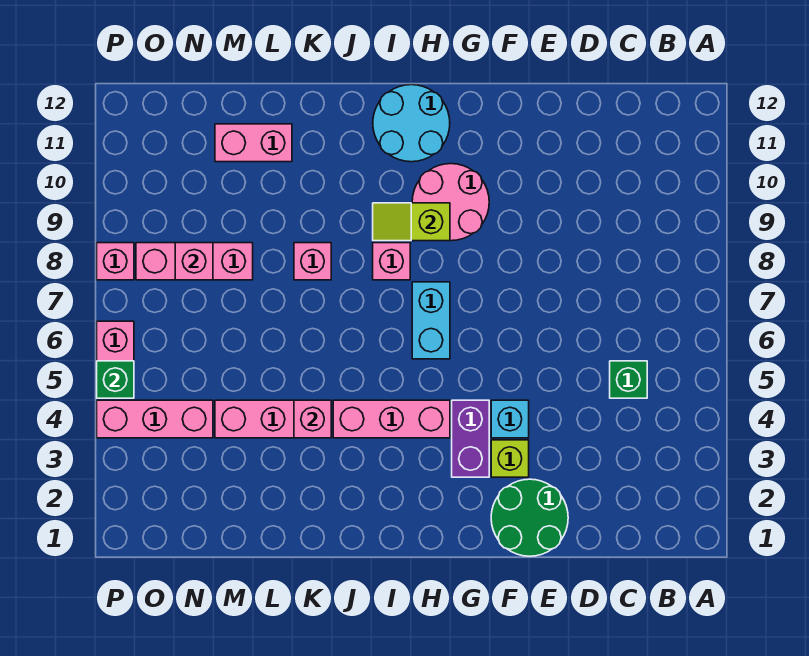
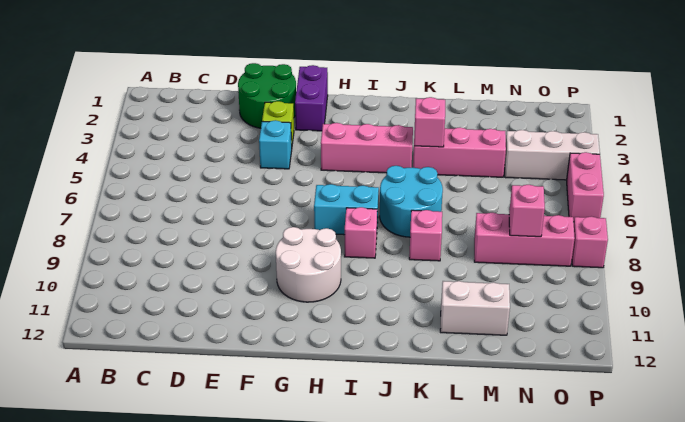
green 1x1 brick [610,361,647,398] -> none
purple 1x2 brick [452,400,489,477] -> purple 1x2 brick moved to [295,65,328,131]
pink 2x2 round brick [412,164,489,241] -> white 2x2 round brick [276,227,341,302]
cyan 1x2 brick [412,282,450,359] -> cyan 1x2 brick turned to [314,184,379,235]
lime 1x2 slope [373,203,450,241] -> none
cyan 2x2 round brick [373,85,450,162] -> cyan 2x2 round brick moved to [380,166,443,237]
pink 1x2 brick [215,124,292,162] -> white 1x2 brick [440,281,510,335]
pink 1x3 brick [97,400,213,438] -> white 1x3 brick [505,130,600,180]
green 1x1 brick [97,361,134,398] -> none

